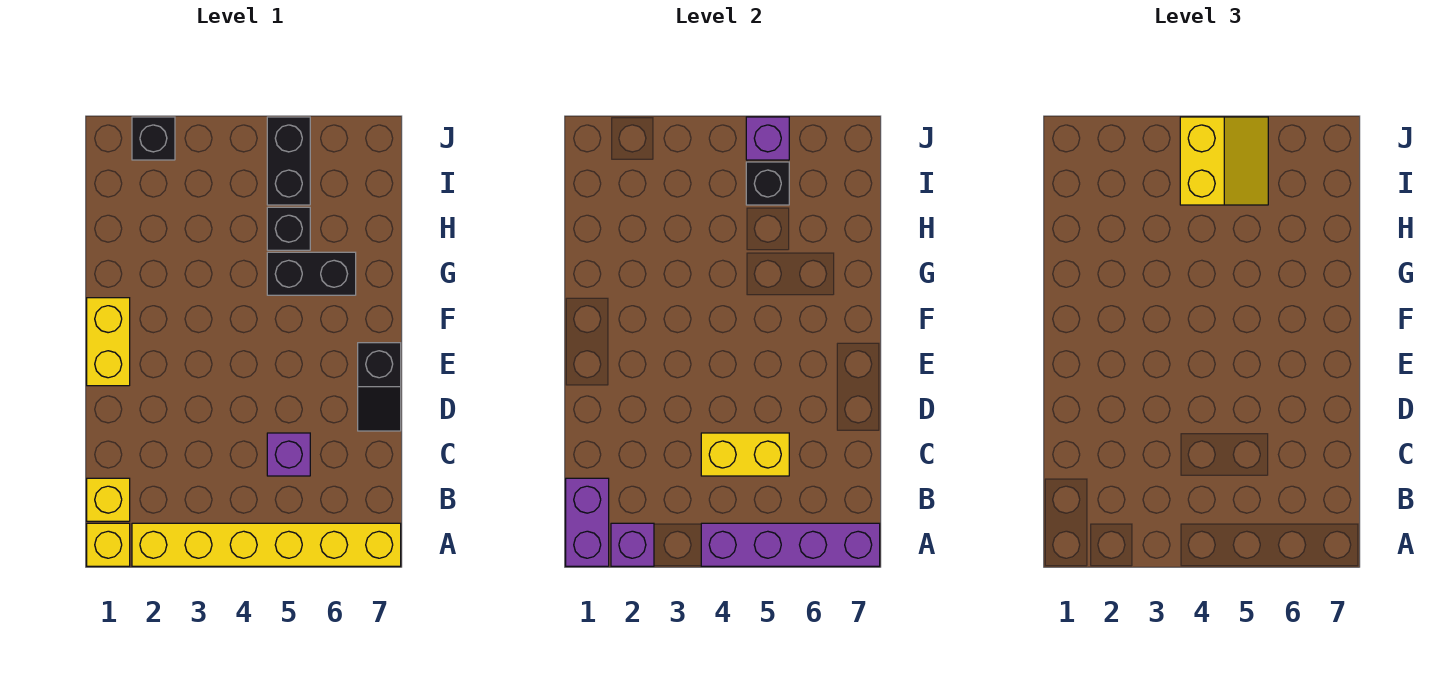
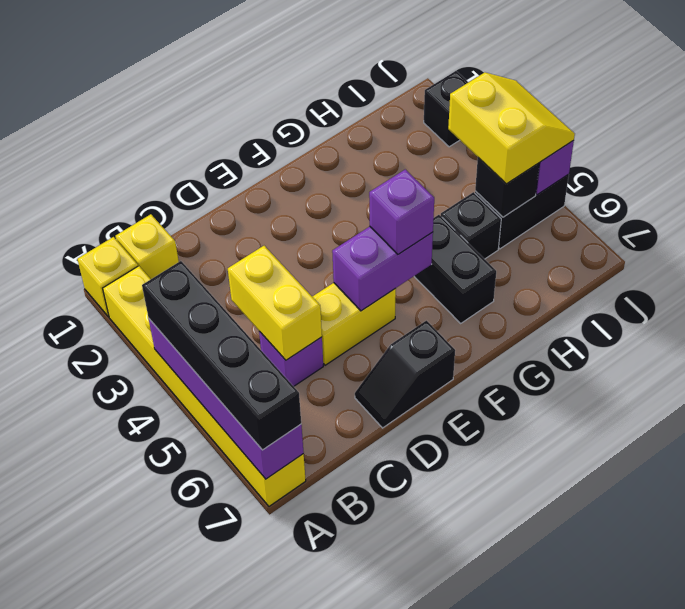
purple 1x2 brick [566,478,609,566] -> purple 1x2 brick moved to [332,227,433,311]
purple 1x1 brick [611,523,654,566] -> purple 1x1 brick moved to [369,169,434,254]
none -> black 1x4 brick [142,261,301,450]
yellow 1x2 brick [87,298,130,386] -> yellow 1x2 brick moved to [312,283,396,365]
yellow 2x2 slope [1180,117,1268,205] -> yellow 2x2 slope turned to [448,72,575,184]

